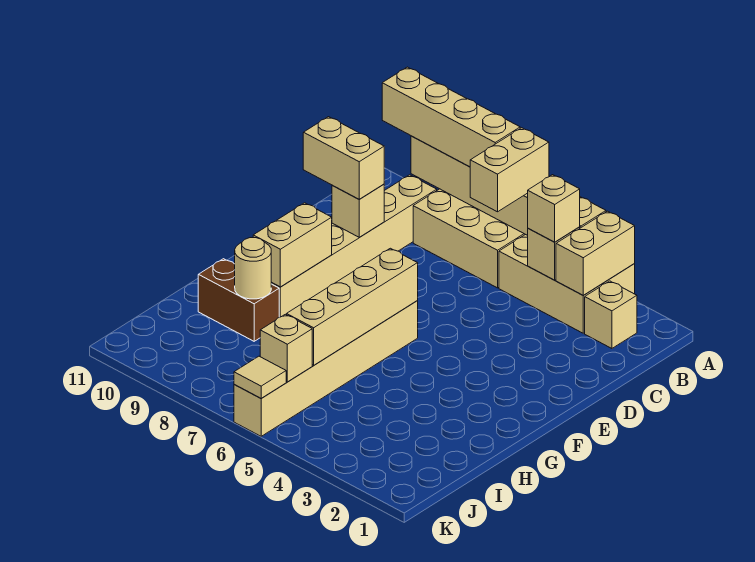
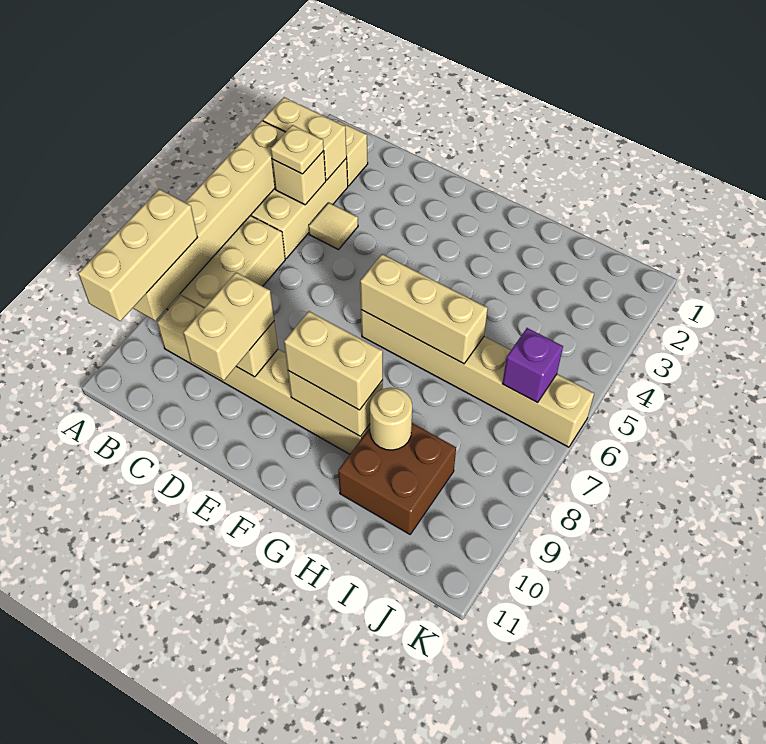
tan 1x2 brick [470,128,549,212] -> tan 1x2 brick moved to [284,311,383,410]
tan 1x4 brick [382,67,520,167] -> tan 1x3 brick [78,189,198,321]
tan 1x1 brick [528,175,580,242] -> tan 1x1 plate [271,125,324,174]
tan 1x4 brick [287,248,418,365] -> tan 1x3 brick [360,254,488,364]
brown 1x2 brick [198,259,279,341] -> brown 2x2 brick [338,423,456,534]
tan 1x1 brick [260,314,312,382] -> purple 1x1 brick [502,328,563,403]
tan 1x1 tile [234,356,286,398] -> tan 1x1 tile moved to [309,203,358,250]

